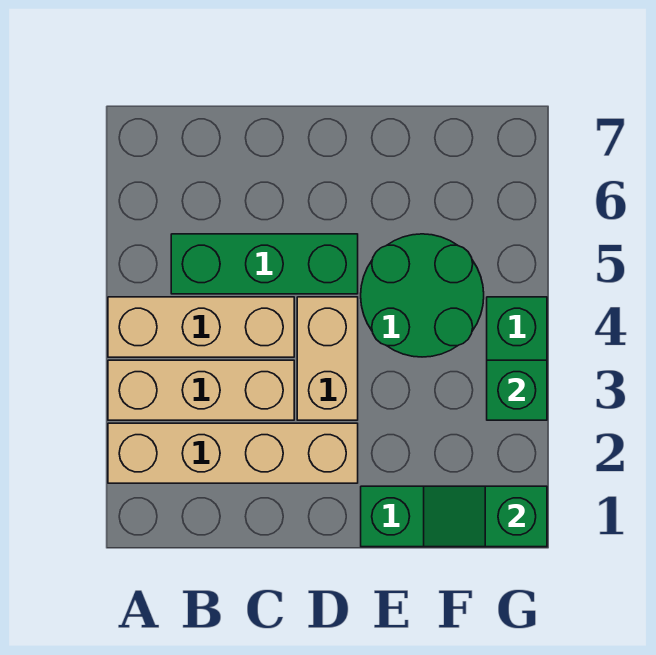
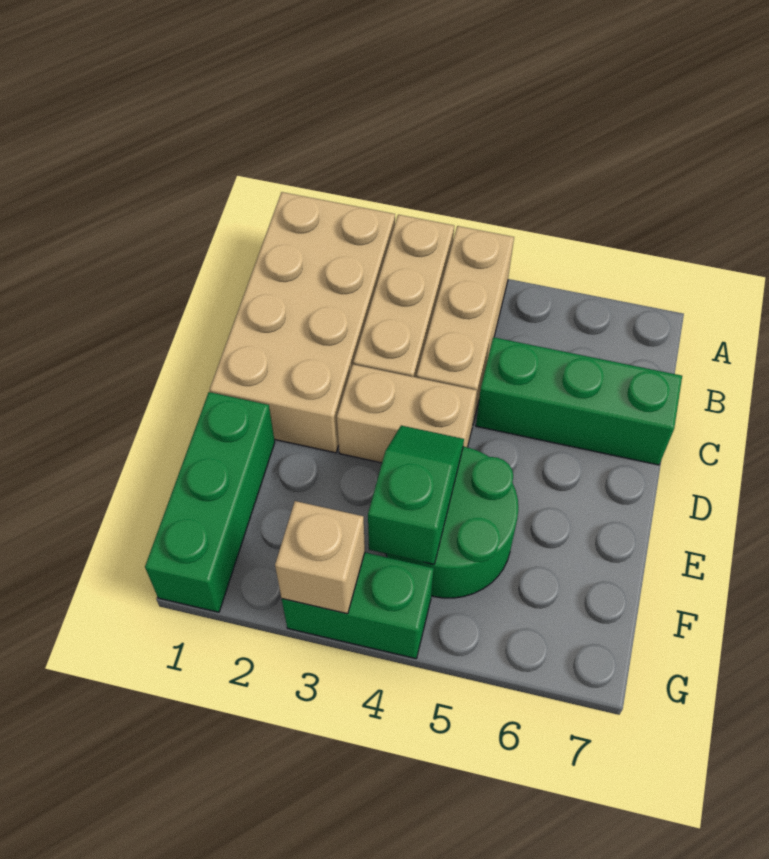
tan 1x4 brick [108,423,358,483] -> tan 2x4 brick [210,192,395,453]
green 1x3 brick [171,234,358,294] -> green 1x3 brick turned to [476,337,682,465]
green 1x2 slope [424,486,547,547] -> green 1x2 slope moved to [368,426,464,564]
green 1x1 brick [487,360,547,420] -> tan 1x1 brick [275,501,365,614]

